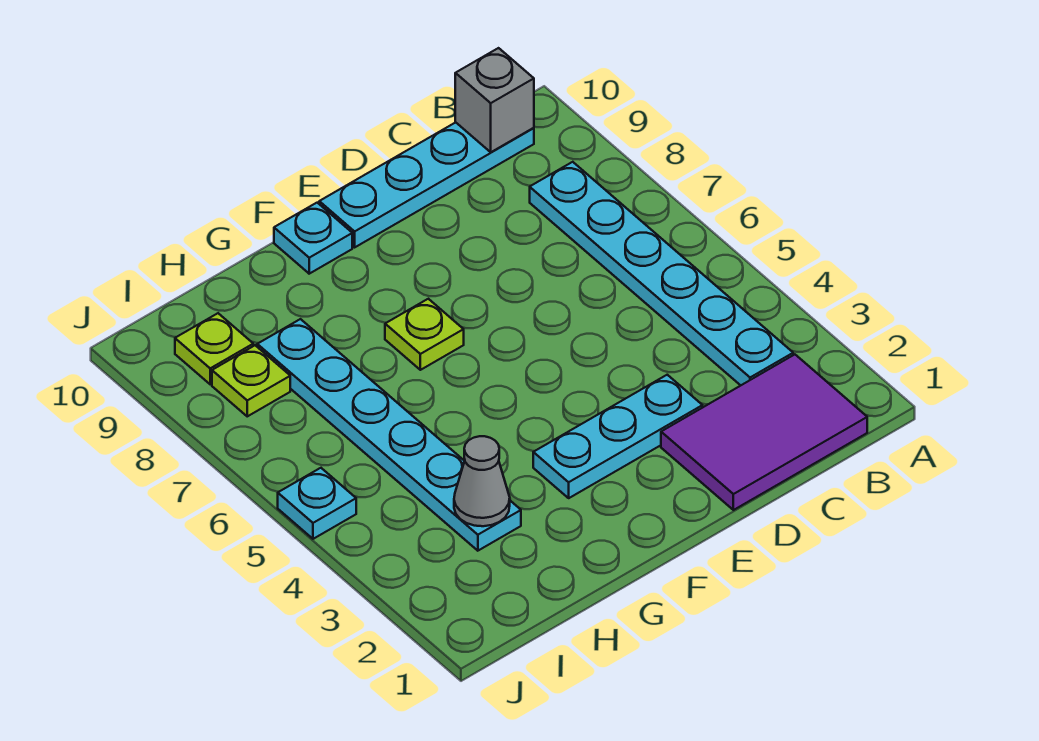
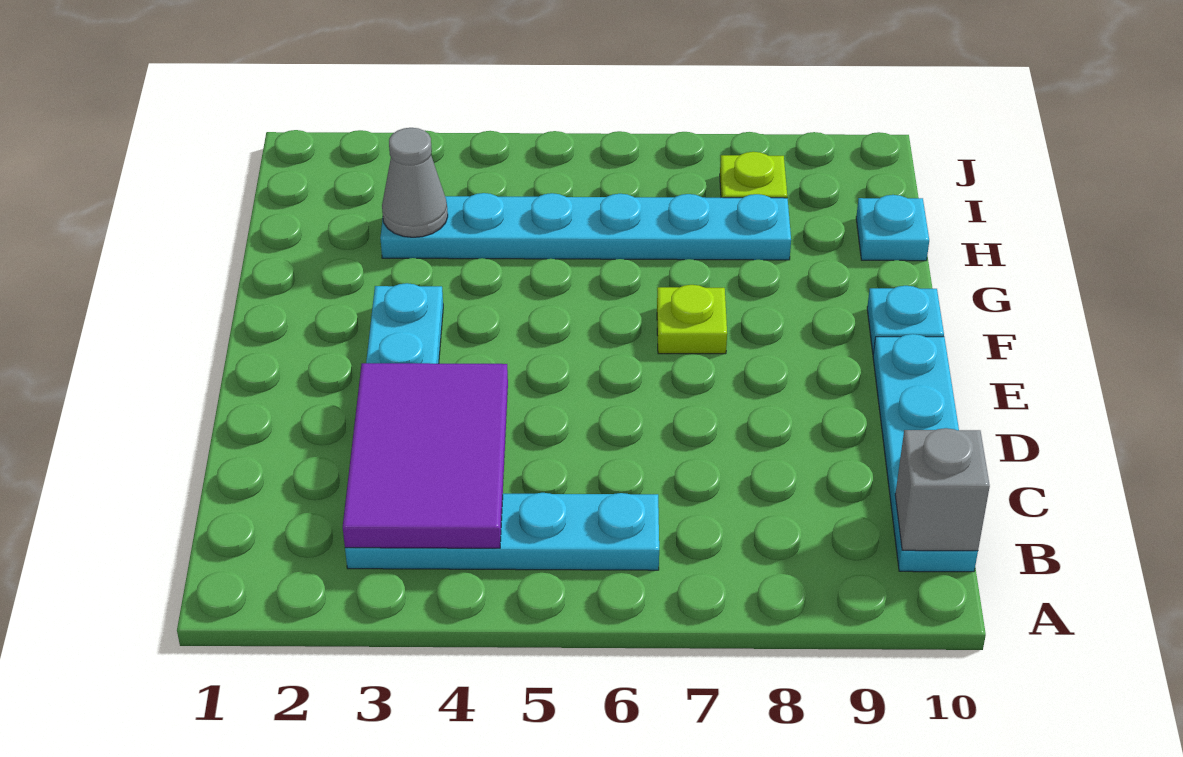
purple 2x3 tile [661,355,867,510] -> purple 2x3 tile moved to [343,363,508,548]
cyan 1x6 plate [530,162,793,385] -> cyan 1x4 plate [345,493,659,570]
lime 1x1 plate [175,313,253,384] -> none
cyan 1x1 plate [278,468,356,539] -> cyan 1x1 plate moved to [856,195,929,261]

